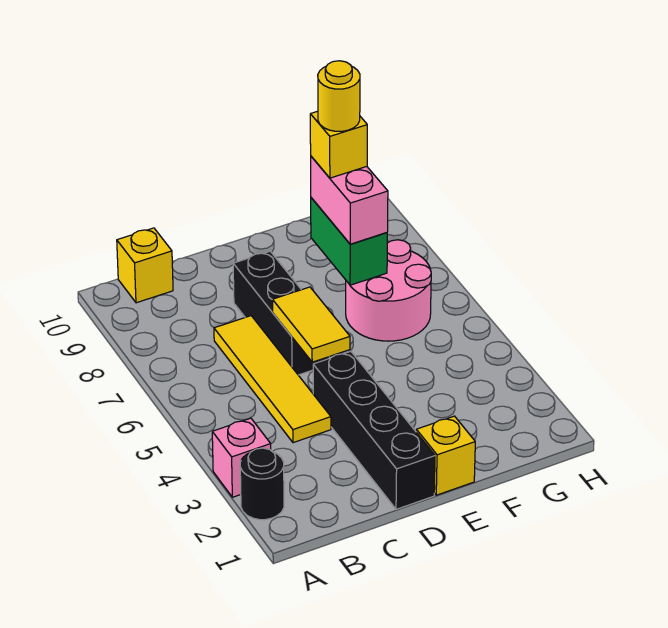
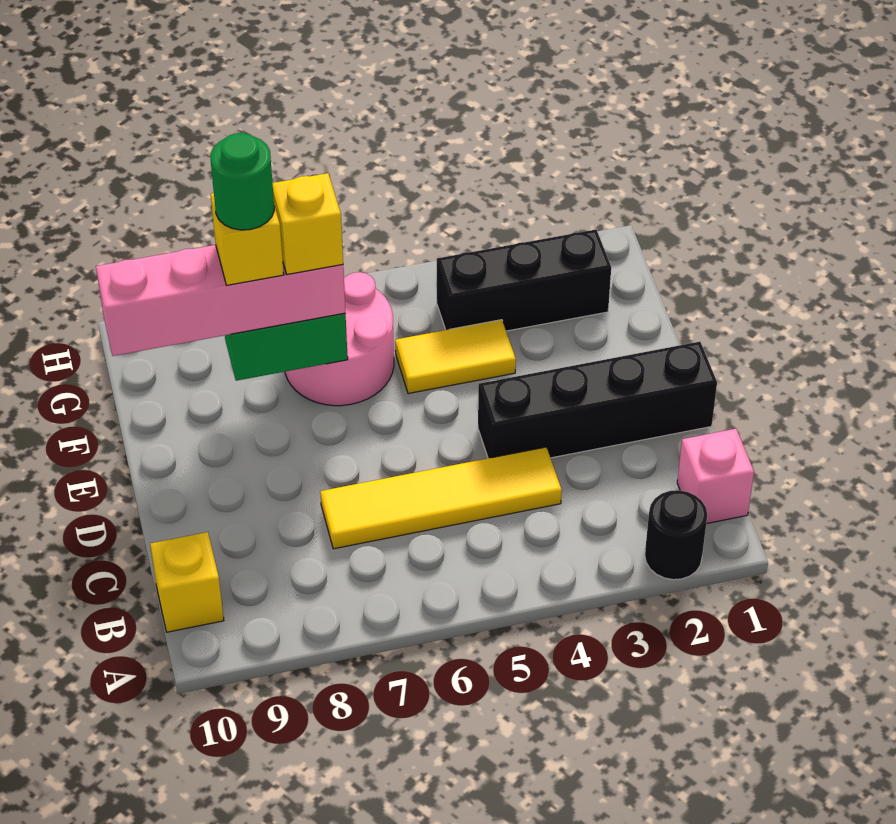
pink 1x1 brick [212,418,271,497] -> pink 1x1 brick moved to [677,429,754,524]
yellow 1x2 tile [273,287,350,362] -> yellow 1x2 tile moved to [395,320,516,394]
black 1x3 brick [233,251,329,375] -> black 1x3 brick moved to [437,230,611,331]
yellow 1x1 brick [416,416,475,495] -> yellow 1x1 brick moved to [273,173,343,274]
pink 1x2 brick [311,156,388,244] -> pink 1x4 brick [96,245,345,356]
yellow 1x1 round brick [318,61,360,131] -> green 1x1 round brick [210,133,274,230]

